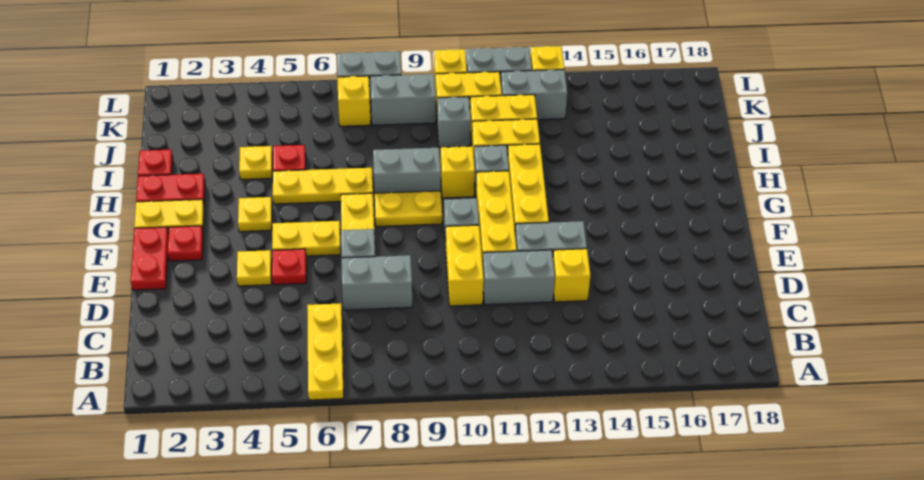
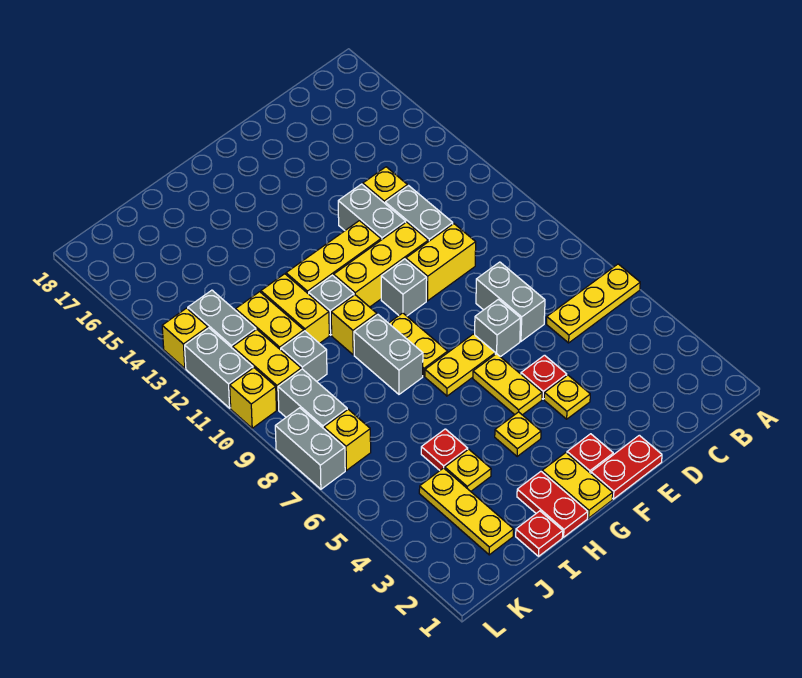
yellow 1x3 plate [273,168,373,204] -> yellow 1x3 plate moved to [419,468,514,555]

